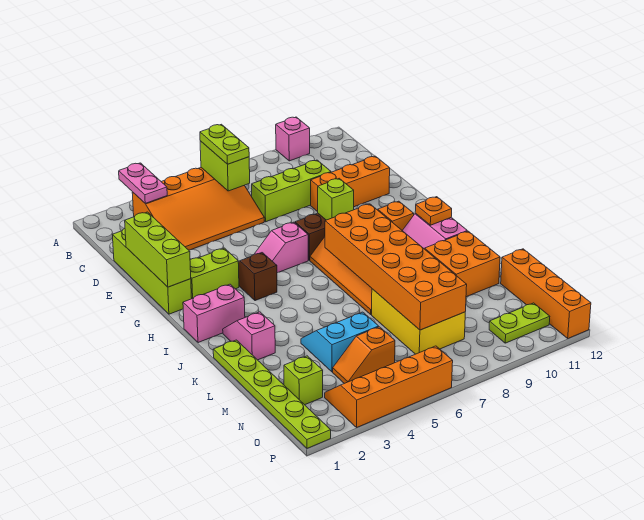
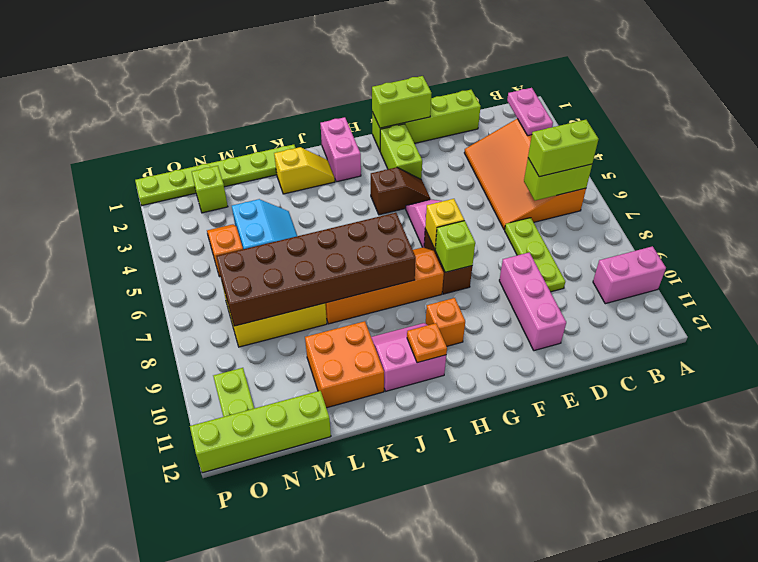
pink 1x2 plate [119,163,167,203] -> pink 1x2 plate turned to [507,88,553,136]
pink 1x1 brick [276,117,310,161] -> pink 1x2 brick [593,246,666,304]
lime 1x2 plate [200,124,249,164] -> lime 1x2 brick [528,120,598,177]
lime 1x3 brick [252,160,331,222] -> lime 1x3 plate [505,218,565,292]
lime 1x3 brick [125,212,191,287] -> lime 1x2 brick [372,76,432,128]
orange 1x3 brick [311,156,390,212] -> pink 1x3 brick [499,252,566,351]
none -> yellow 1x1 brick [425,199,464,249]
orange 2x6 brick [325,204,467,330] -> brown 2x6 brick [216,213,416,326]
pink 1x2 slope [223,312,275,360] -> yellow 1x2 slope [274,147,335,194]
orange 1x4 brick [501,249,591,338] -> lime 1x4 brick [190,391,331,473]
orange 2x4 slope [325,346,453,427] -> none

